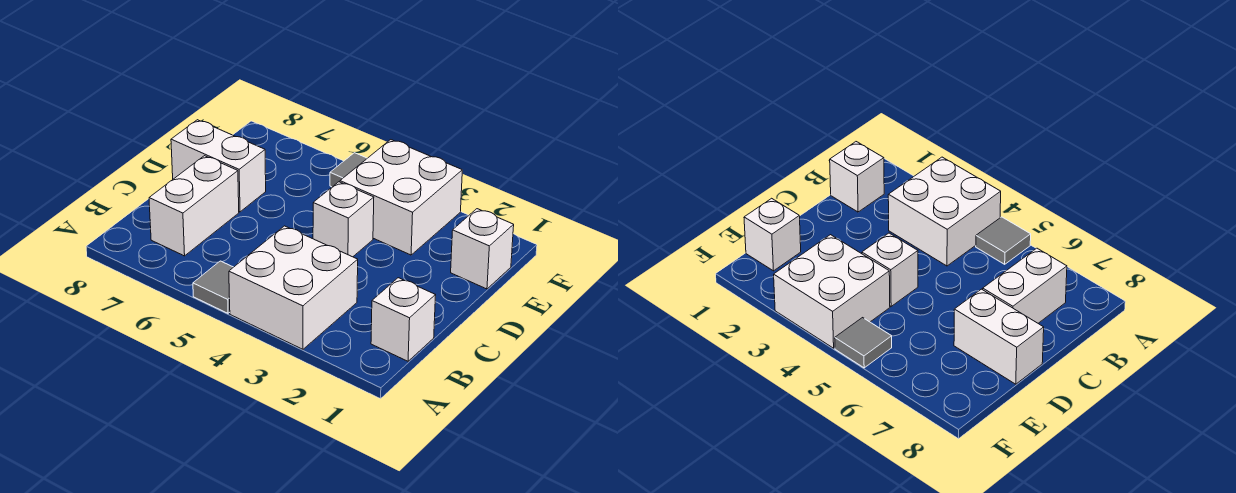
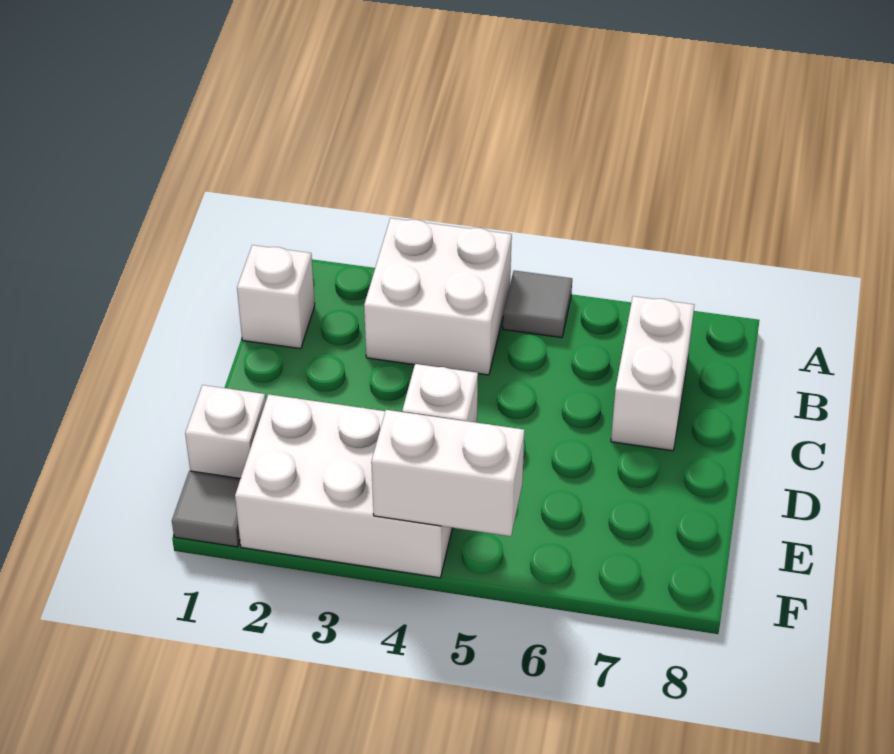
white 1x2 brick [171,120,266,212] -> white 1x2 brick moved to [371,410,525,536]
white 2x2 brick [340,140,462,255] -> white 2x3 brick [235,394,452,578]
grey 1x1 tile [330,153,367,187] -> grey 1x1 tile moved to [172,471,240,547]

